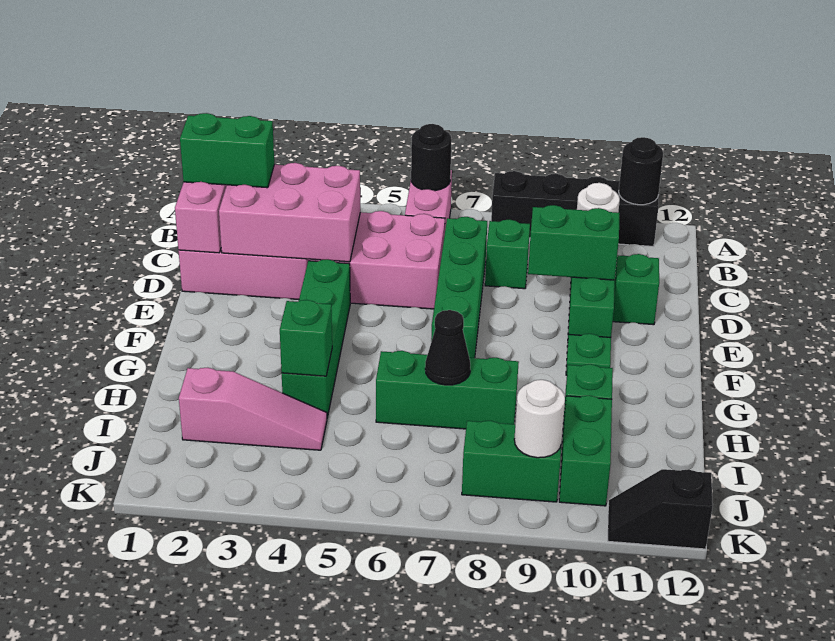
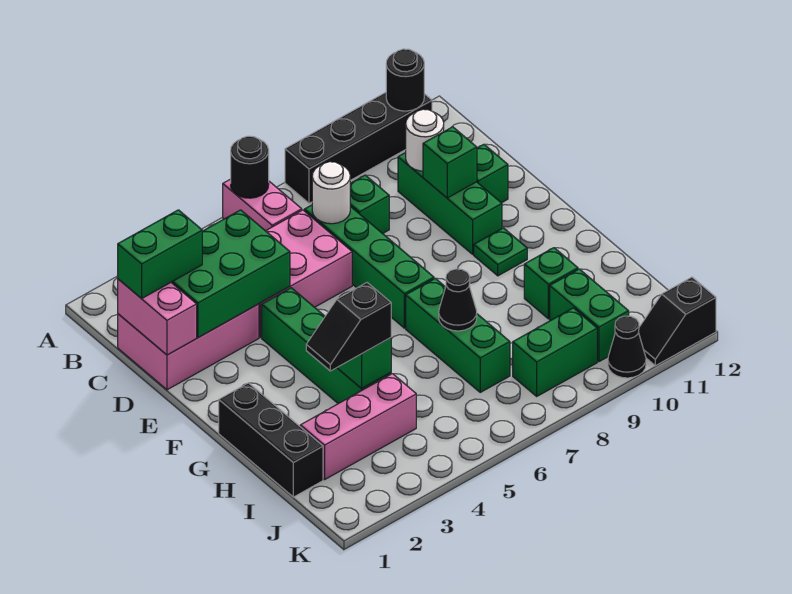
pink 2x3 brick [219,163,360,262] -> green 2x3 brick [171,210,290,338]
green 1x2 brick [528,205,619,280] -> green 1x1 brick [423,127,477,198]
none -> black 1x3 brick [219,383,323,497]
none -> black 1x2 slope [306,283,391,371]
green 1x3 brick [376,351,519,429] -> green 1x3 brick turned to [406,278,510,392]
pink 1x3 slope [179,368,327,450] -> pink 1x3 brick [300,374,416,480]
white 1x1 round brick [514,380,565,458] -> white 1x1 round brick moved to [312,162,350,224]
none -> black 1x1 cone [608,316,646,378]

